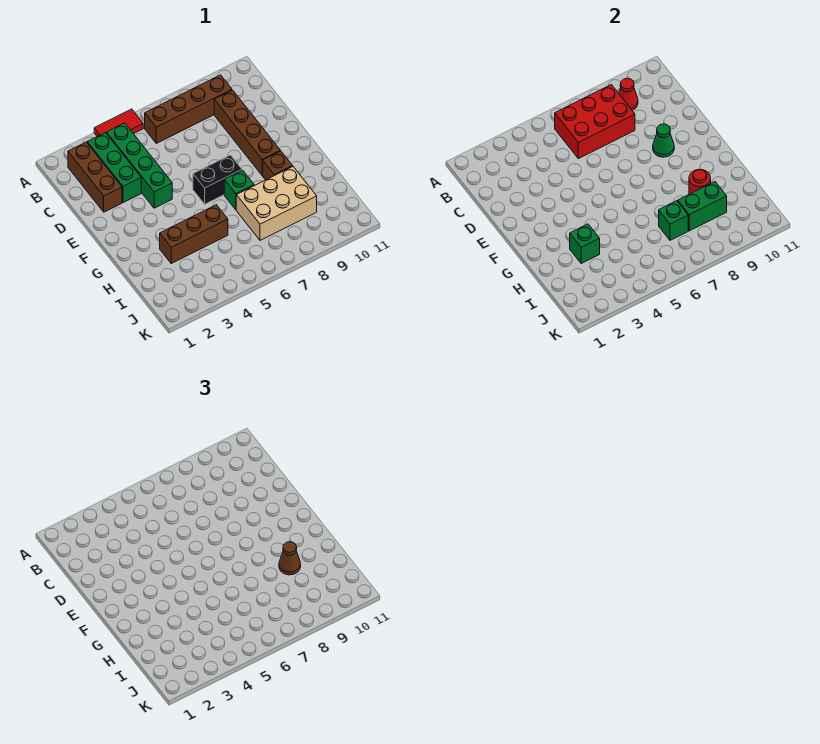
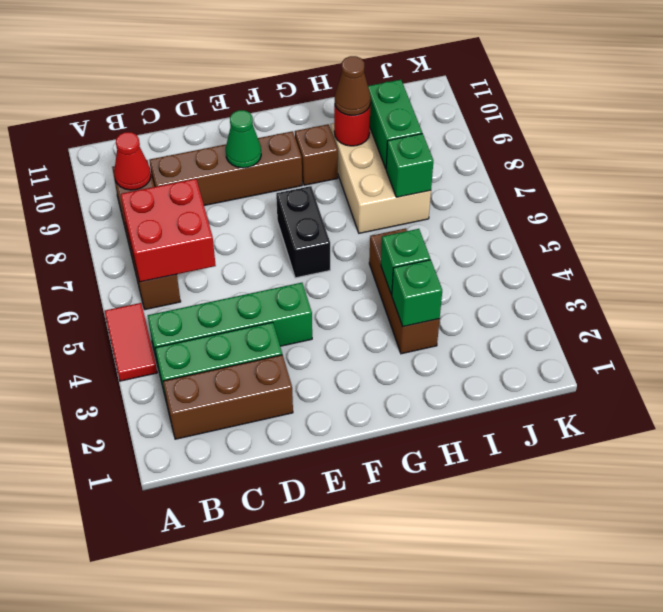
red 2x3 brick [555,85,635,159] -> red 2x2 brick [121,179,216,282]
green 1x1 brick [224,170,254,210] -> green 1x1 brick moved to [381,229,430,295]

